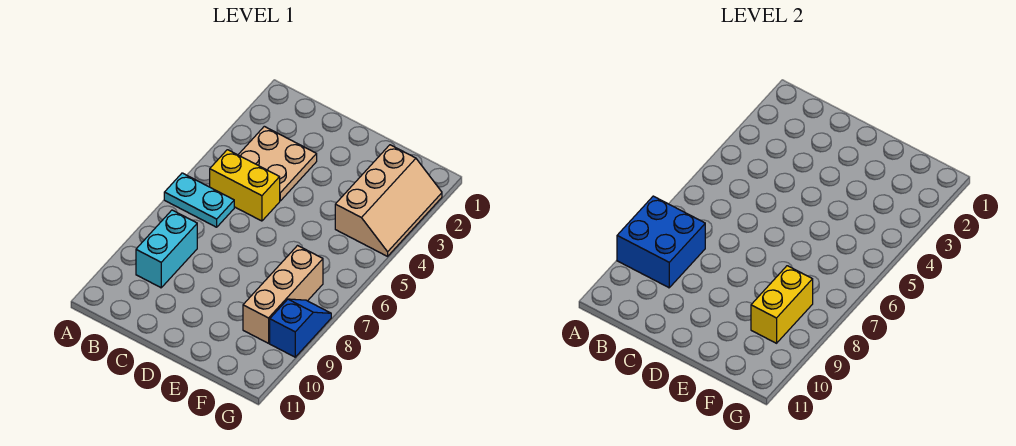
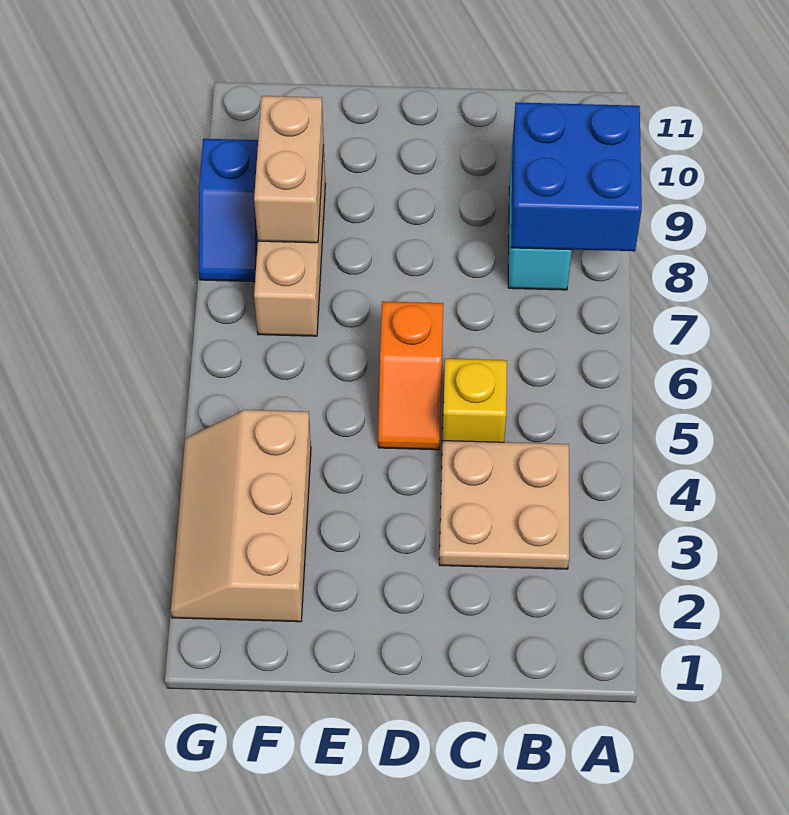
cyan 1x2 plate [164,173,234,227] -> none
yellow 1x2 brick [210,150,280,221] -> yellow 1x1 brick [442,359,507,443]
none -> orange 1x2 slope [378,301,443,450]
yellow 1x2 brick [751,266,813,343] -> tan 1x2 brick [254,96,324,243]

